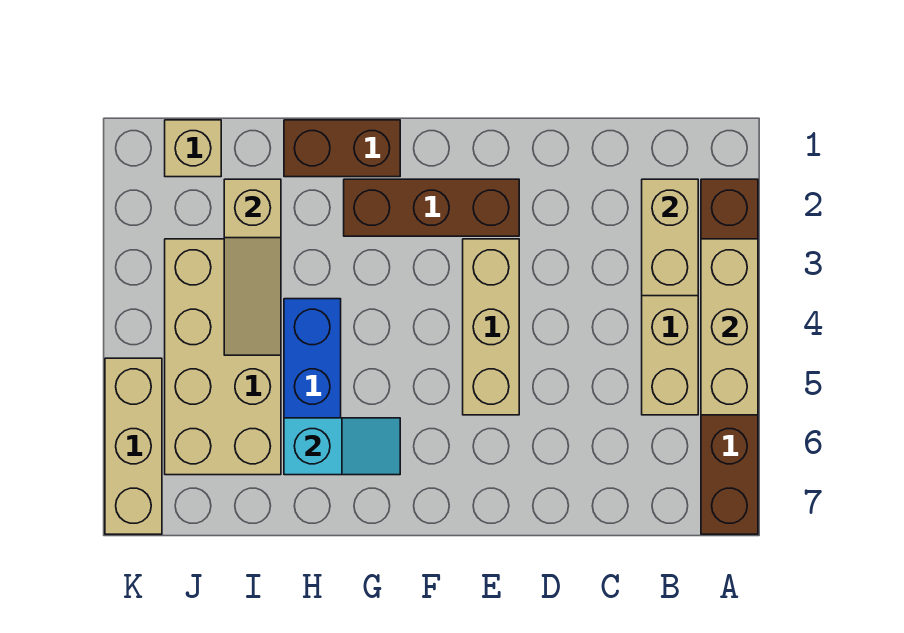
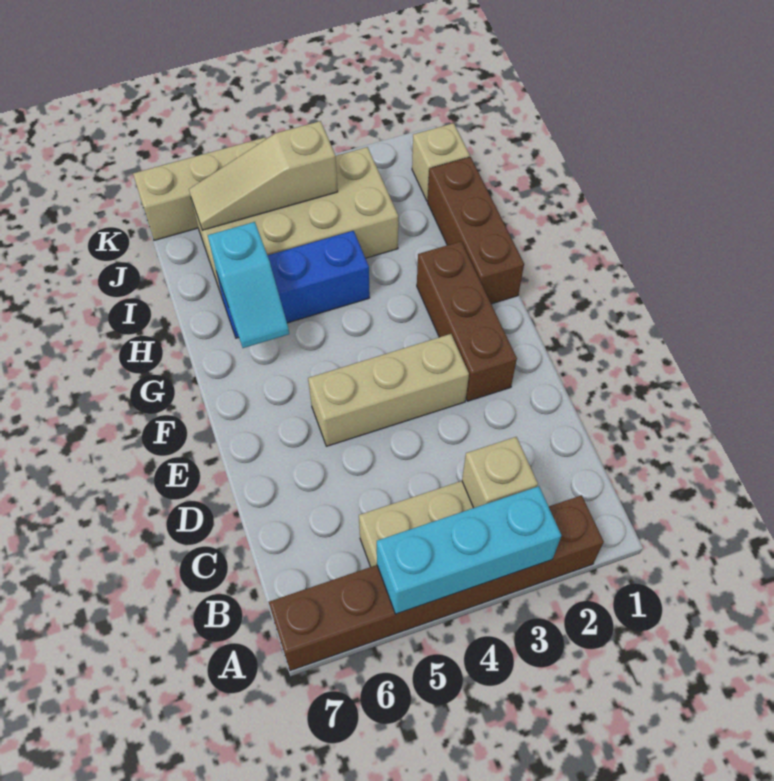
tan 1x3 brick [701,239,758,415] -> cyan 1x3 brick [377,486,561,614]
tan 1x2 brick [642,179,698,296] -> tan 1x1 brick [462,437,538,508]
brown 1x2 brick [284,120,400,177] -> brown 1x3 brick [428,157,524,304]
tan 1x3 slope [224,179,281,355] -> tan 1x3 slope moved to [189,121,338,230]

